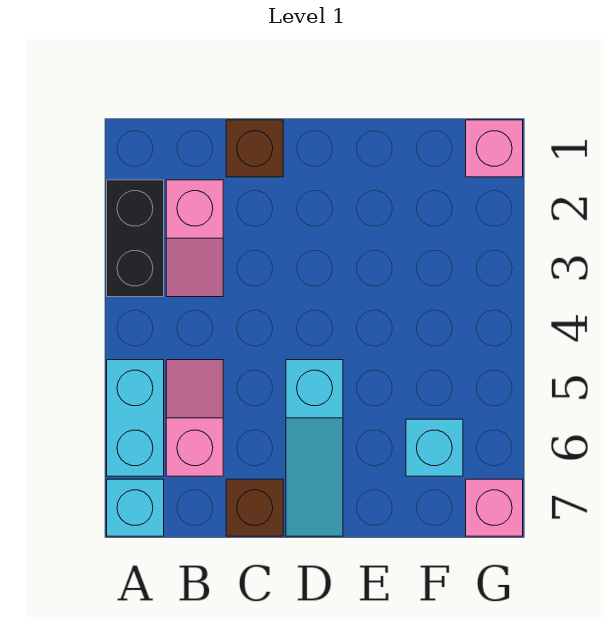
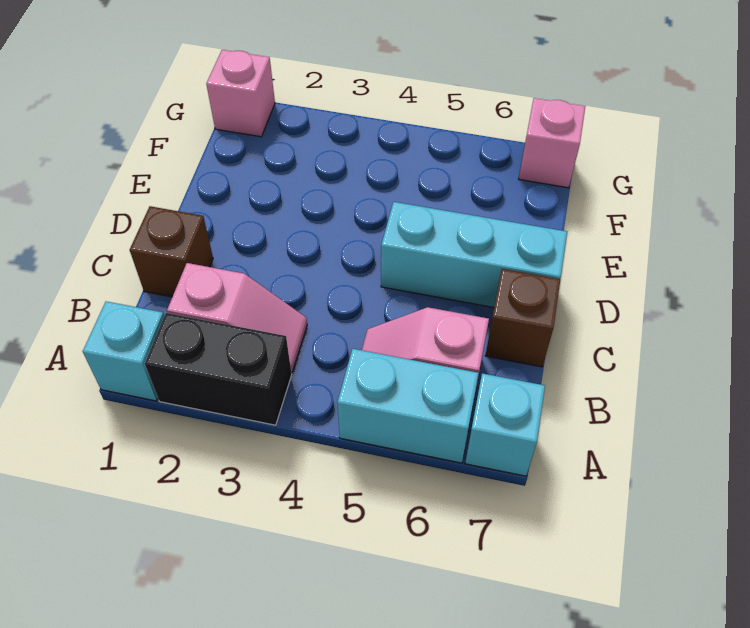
cyan 1x3 slope [286,360,343,536] -> cyan 1x3 brick [381,202,567,307]
cyan 1x1 brick [406,419,463,476] -> cyan 1x1 brick moved to [83,301,164,401]

